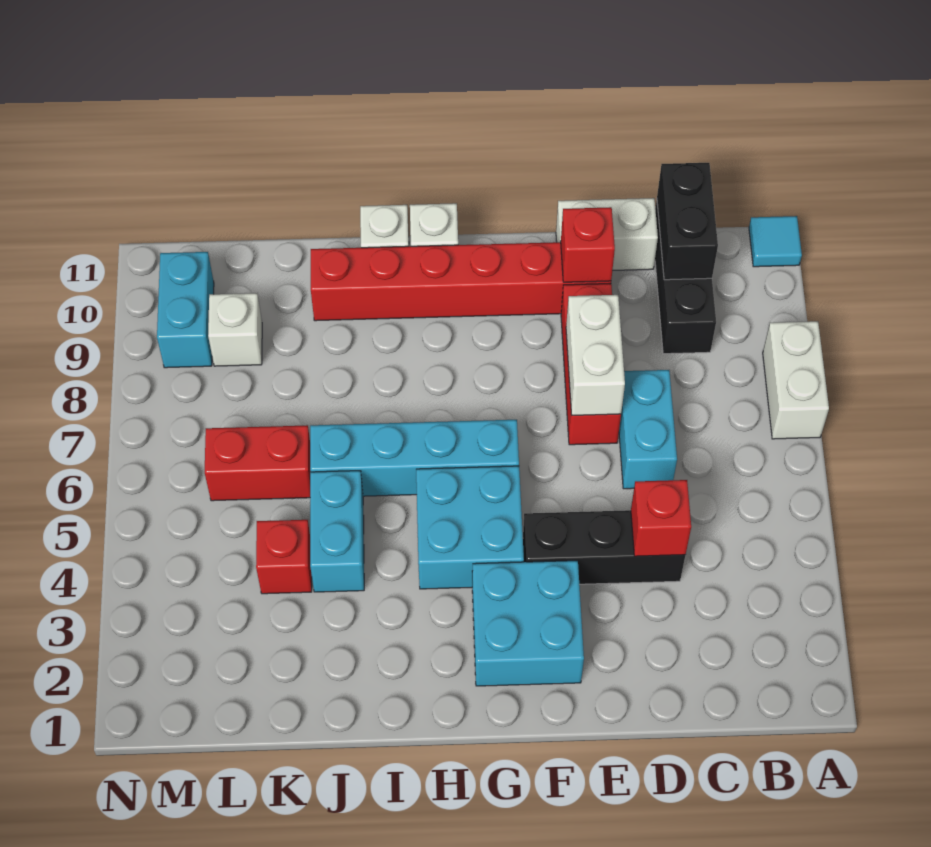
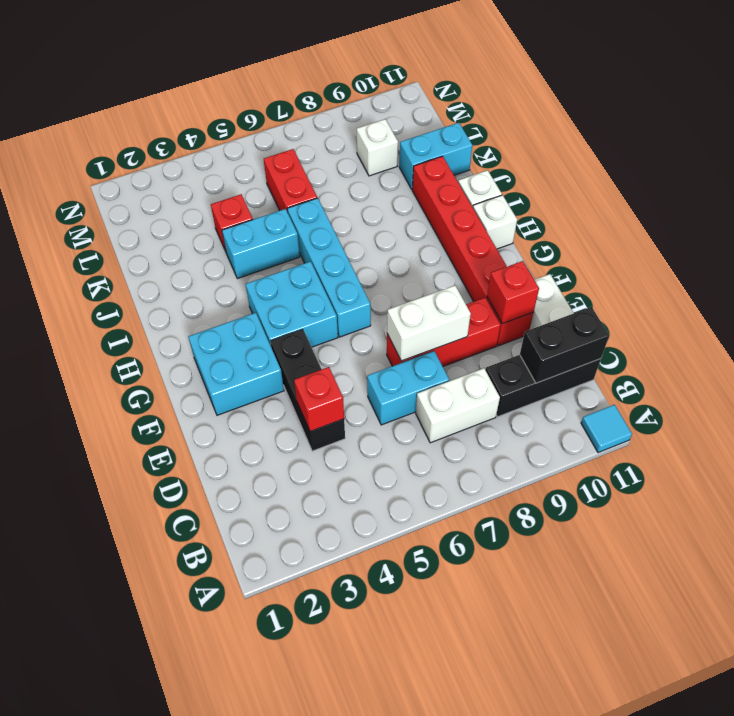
white 1x2 brick [763,321,829,439] -> white 1x2 brick moved to [416,368,500,443]
cyan 1x2 brick [157,252,214,368] -> cyan 1x2 brick moved to [399,123,472,189]

